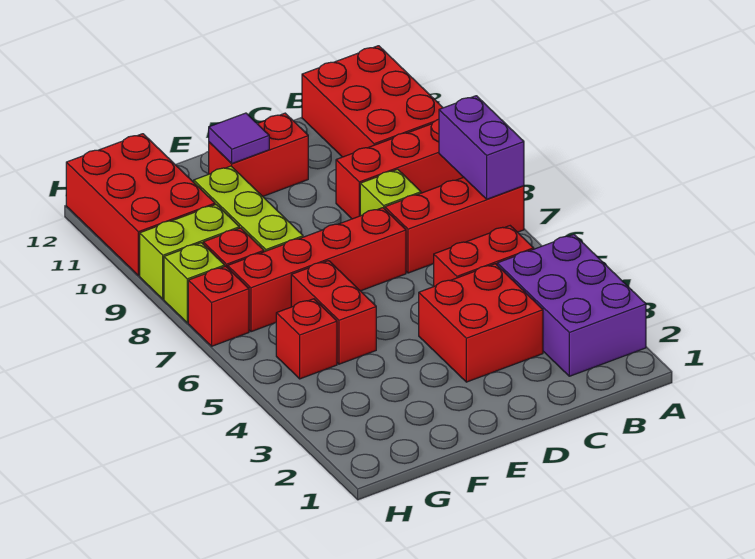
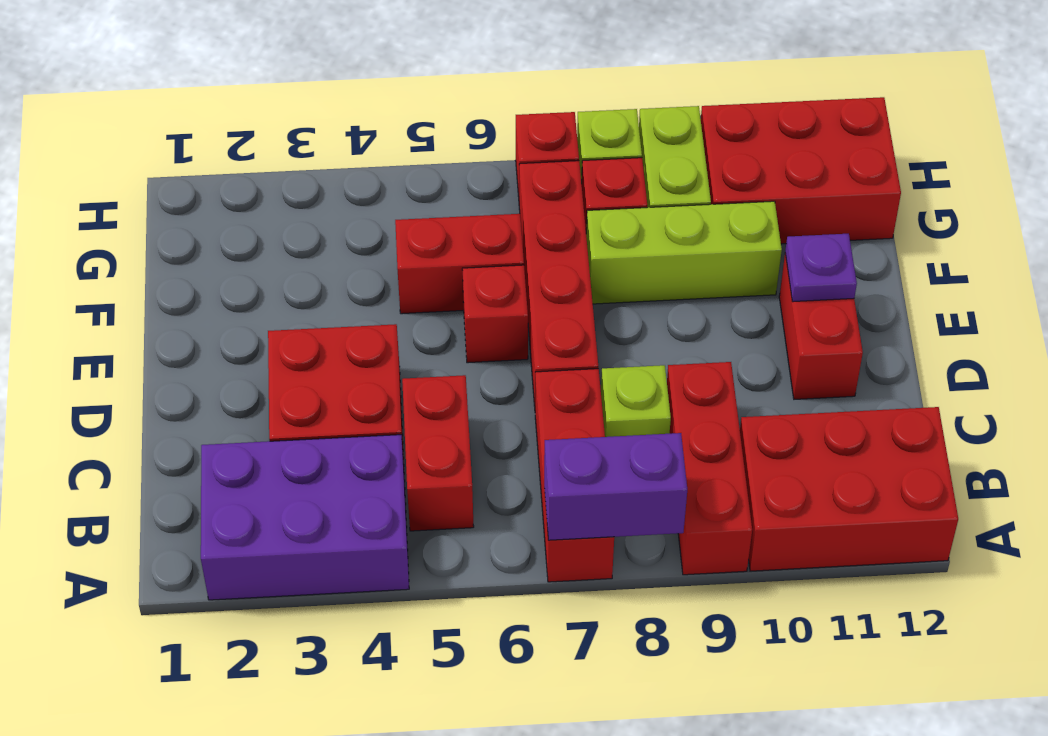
purple 1x1 tile [209,113,269,163] -> purple 1x1 plate [785,234,857,302]
red 1x1 brick [276,299,337,379] -> red 1x1 brick moved to [462,265,528,363]

